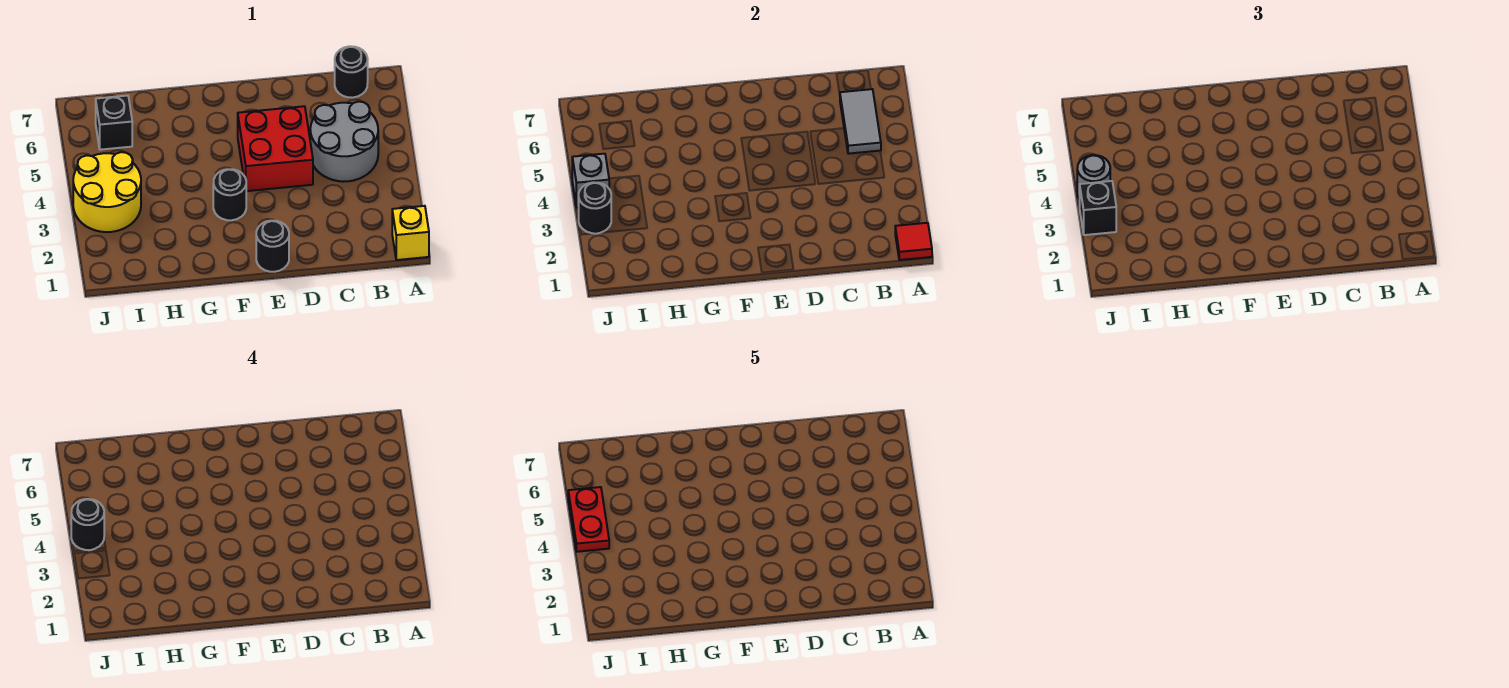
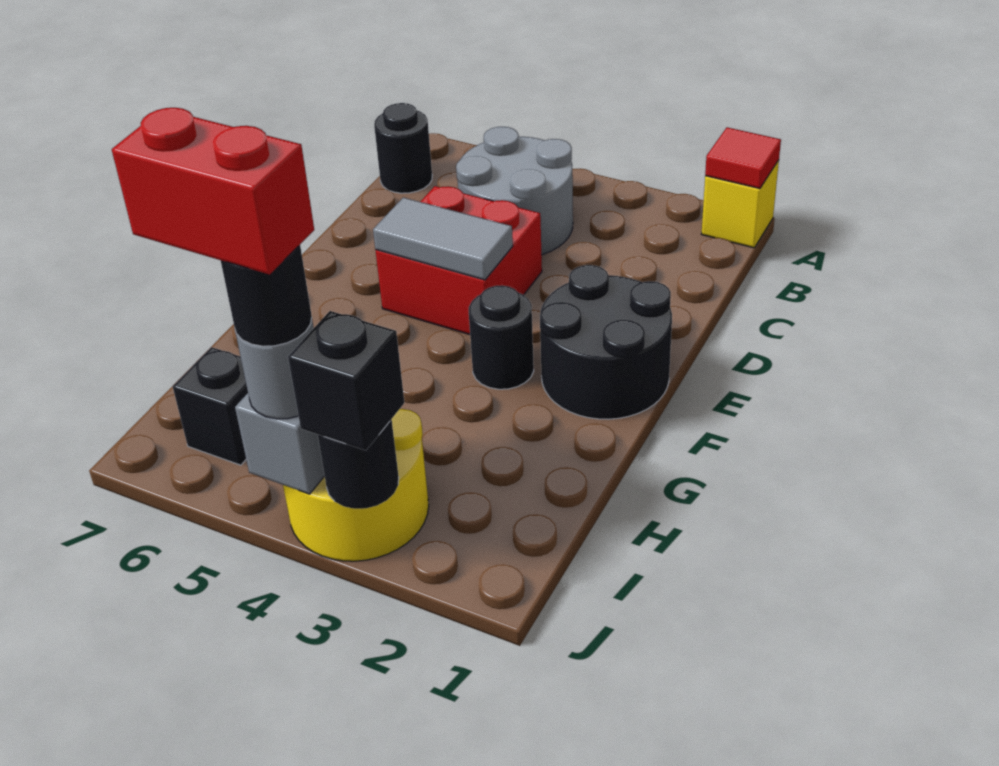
grey 1x2 tile [840,89,881,154] -> grey 1x2 tile moved to [373,198,513,280]
black 1x1 round brick [256,221,289,272] -> black 2x2 round brick [540,265,672,419]
red 1x2 plate [568,487,609,552] -> red 1x2 brick [112,108,314,275]

